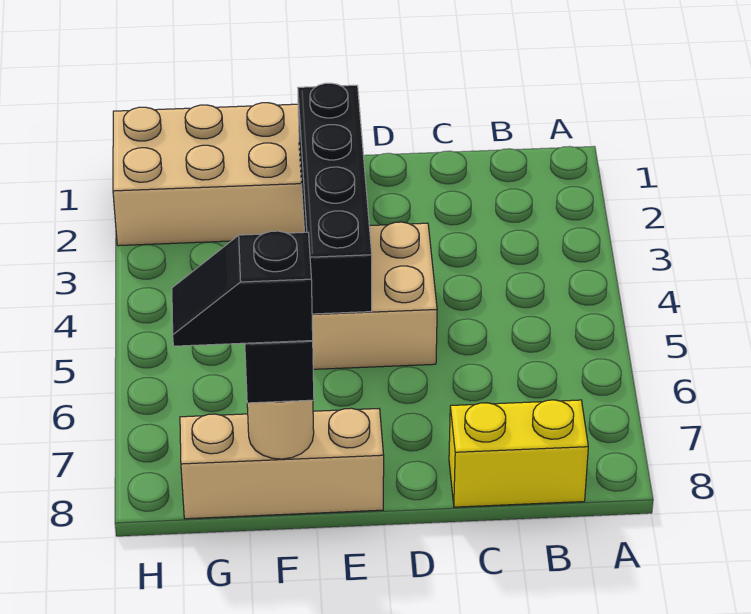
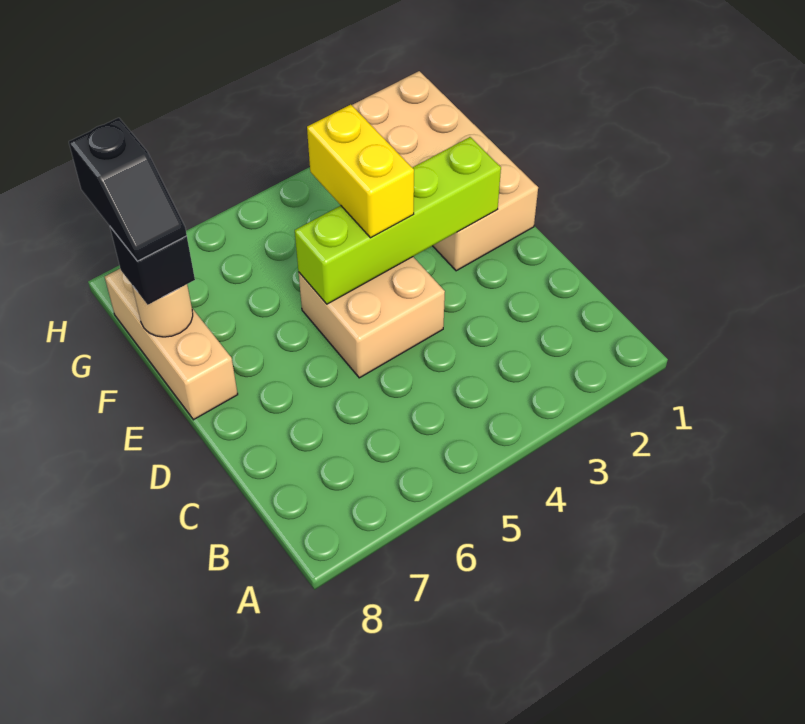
yellow 1x2 brick [449,400,588,507] -> yellow 1x2 brick moved to [307,105,414,238]
black 1x4 brick [298,83,372,314] -> lime 1x4 brick [295,137,501,304]
black 1x2 slope [172,231,313,346] -> black 1x2 slope turned to [69,118,187,261]

